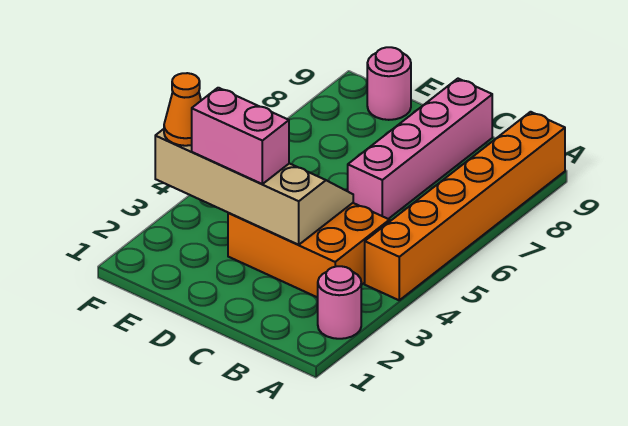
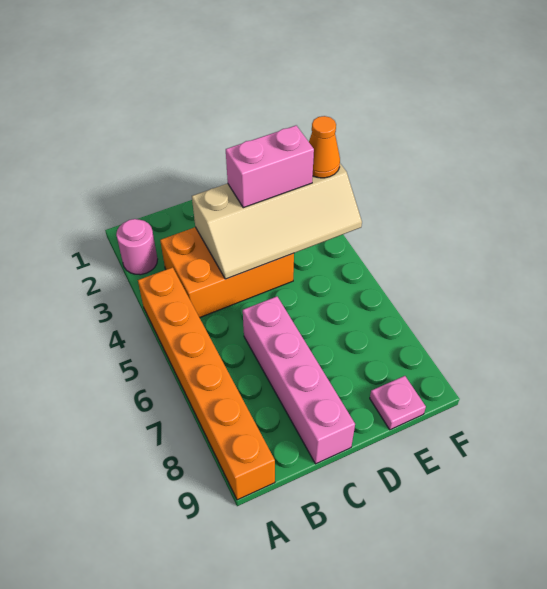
pink 1x1 round brick [367,47,411,120] -> pink 1x1 plate [370,376,426,430]

